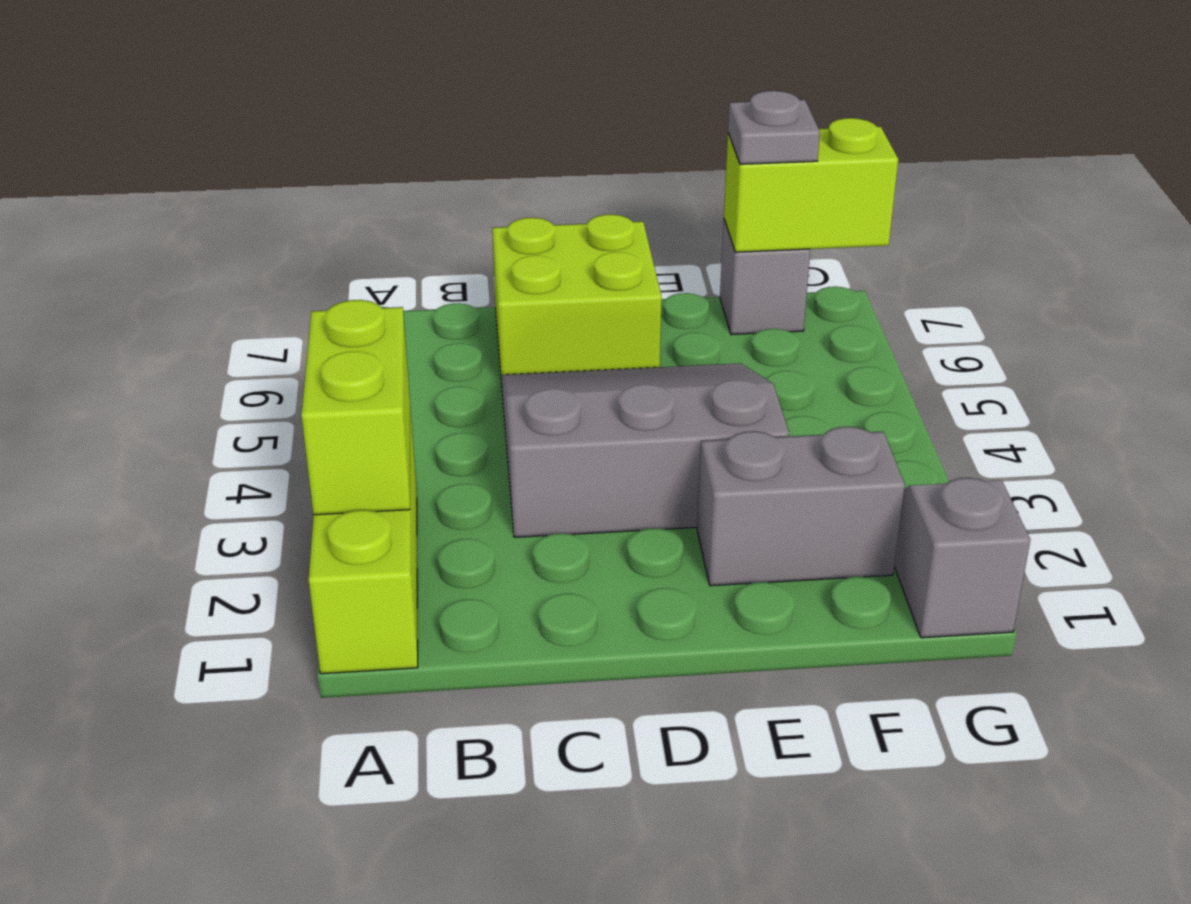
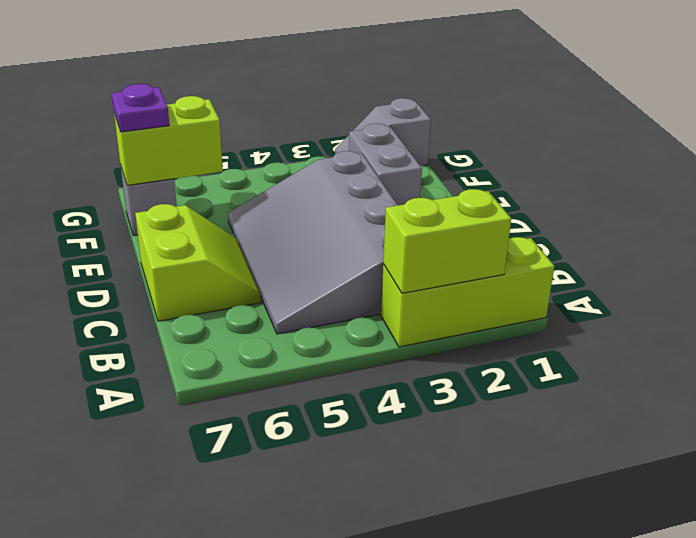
grey 3x3 slope [501,363,790,537] -> grey 3x4 slope [228,151,398,334]
lime 2x2 brick [492,214,662,383] -> lime 2x2 slope [135,204,261,321]
lime 1x2 brick [724,118,898,252] -> lime 1x2 brick turned to [114,96,223,185]
grey 1x1 plate [728,91,820,164] -> purple 1x1 plate [112,84,169,132]

